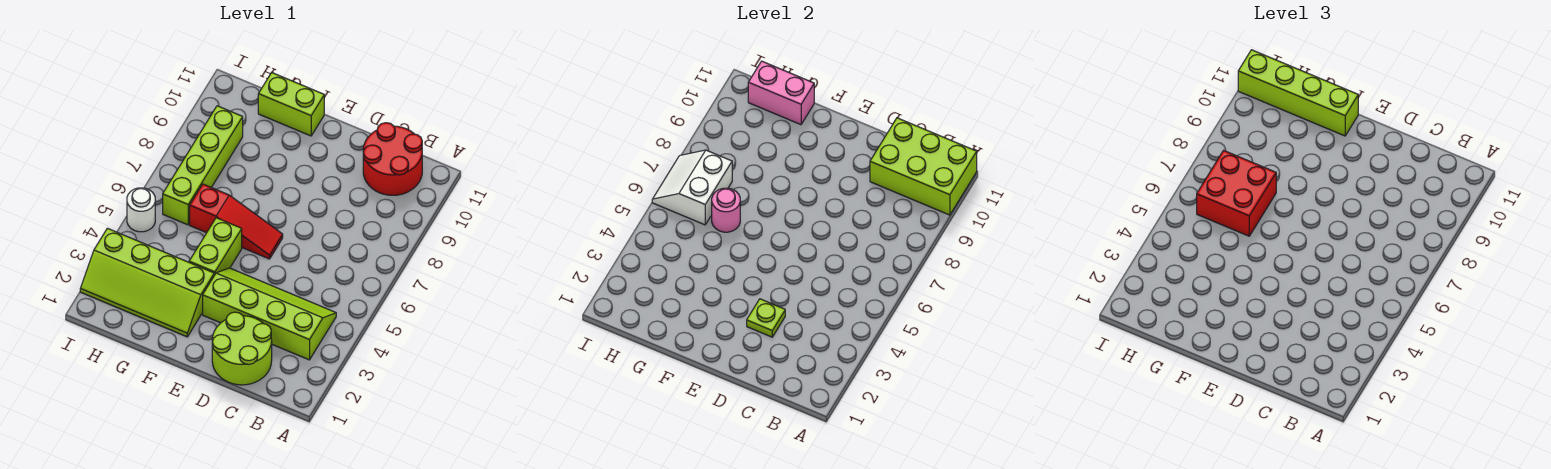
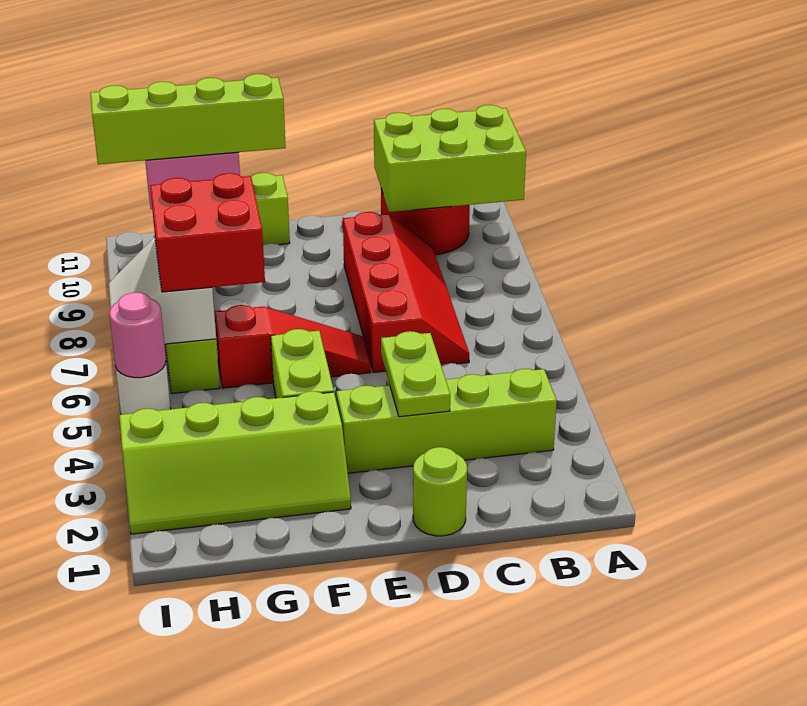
lime 2x2 round brick [212,312,272,385] -> lime 1x1 round brick [413,447,467,536]
none -> red 2x4 slope [343,212,469,373]
lime 1x1 plate [747,299,785,337] -> lime 1x2 plate [381,331,450,417]
pink 1x1 round brick [712,188,740,232] -> pink 1x1 round brick moved to [109,293,166,378]

